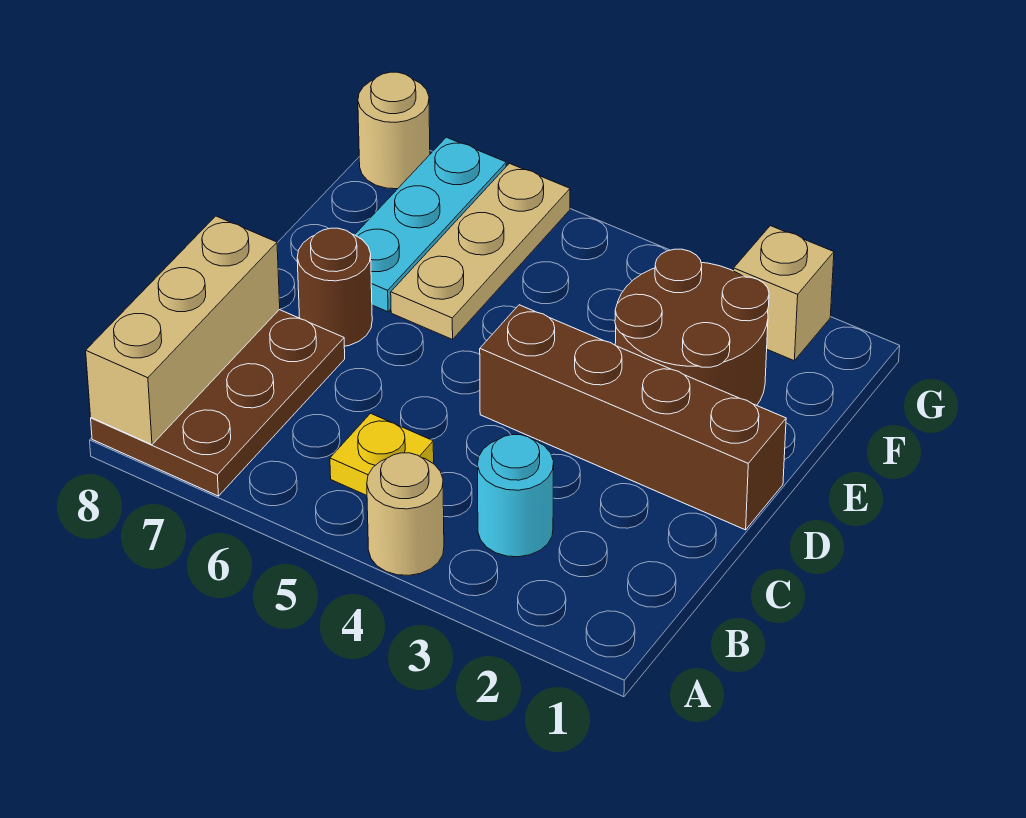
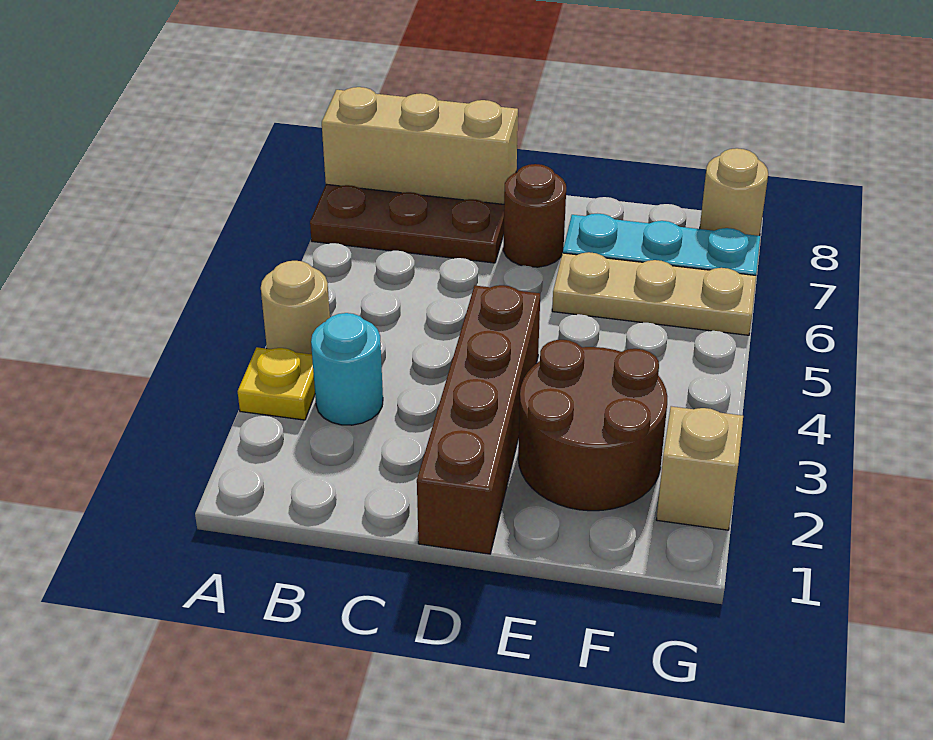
yellow 1x1 plate [330,413,434,495] -> yellow 1x1 plate moved to [238,347,315,420]

